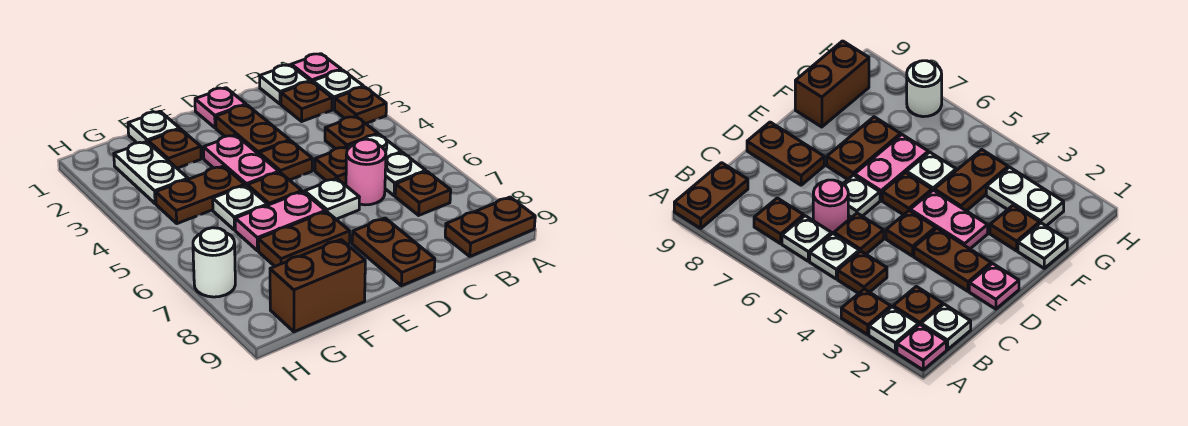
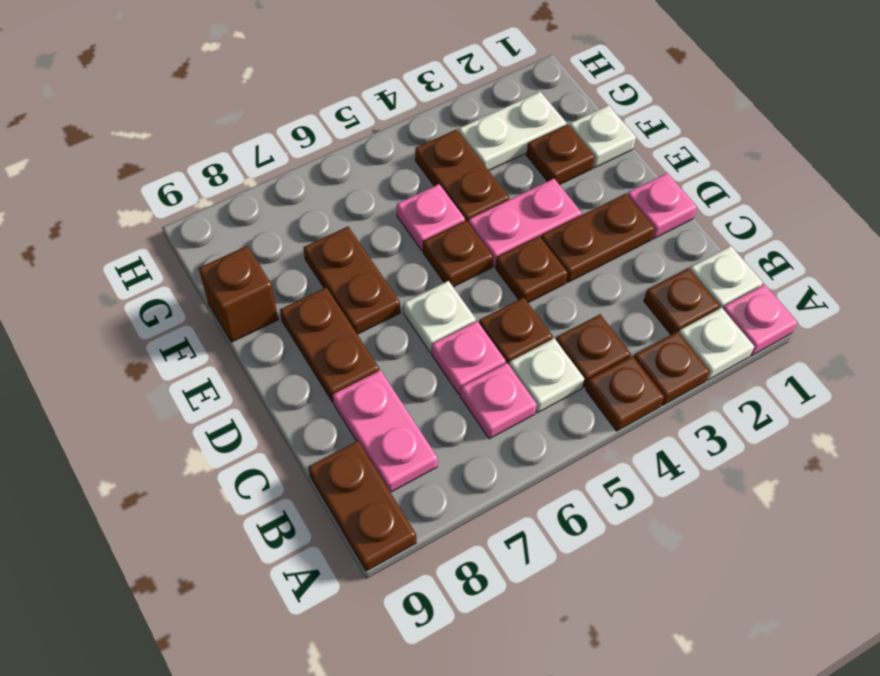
white 1x1 plate [385,153,426,196] -> pink 1x1 plate [461,363,537,439]
brown 1x1 plate [395,172,451,215] -> brown 1x1 plate moved to [586,356,664,431]
pink 1x1 round brick [346,139,386,205] -> pink 1x1 plate [432,321,506,395]
brown 1x2 plate [352,218,435,286] -> brown 1x2 plate turned to [280,287,379,402]
pink 1x2 plate [235,192,325,251] -> pink 1x2 plate moved to [333,370,438,492]
white 1x1 plate [213,185,267,230] -> pink 1x1 plate [397,184,465,251]
brown 1x2 brick [270,240,365,332] -> brown 1x1 brick [199,246,278,342]
white 1x1 round brick [193,228,235,297] -> none

